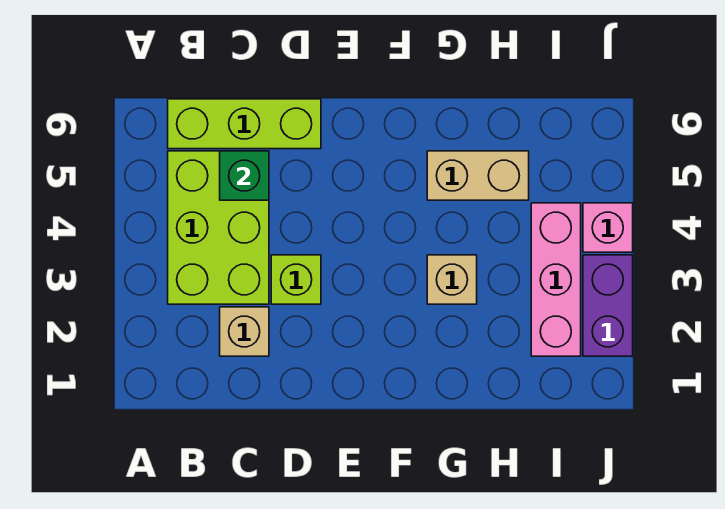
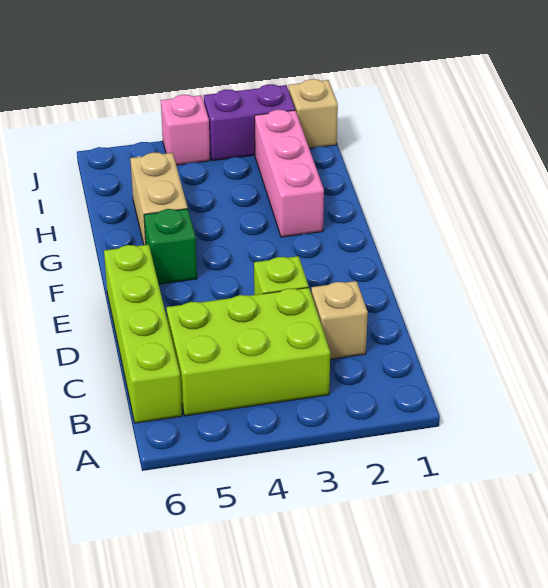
lime 1x3 brick [168,99,321,149] -> lime 1x4 brick [104,245,182,423]
green 1x1 brick [220,151,269,200] -> green 1x1 brick moved to [144,209,197,284]
tan 1x1 brick [427,255,477,304] -> tan 1x1 brick moved to [289,79,338,148]
pink 1x3 brick [531,203,581,356] -> pink 1x3 brick turned to [255,110,324,237]

